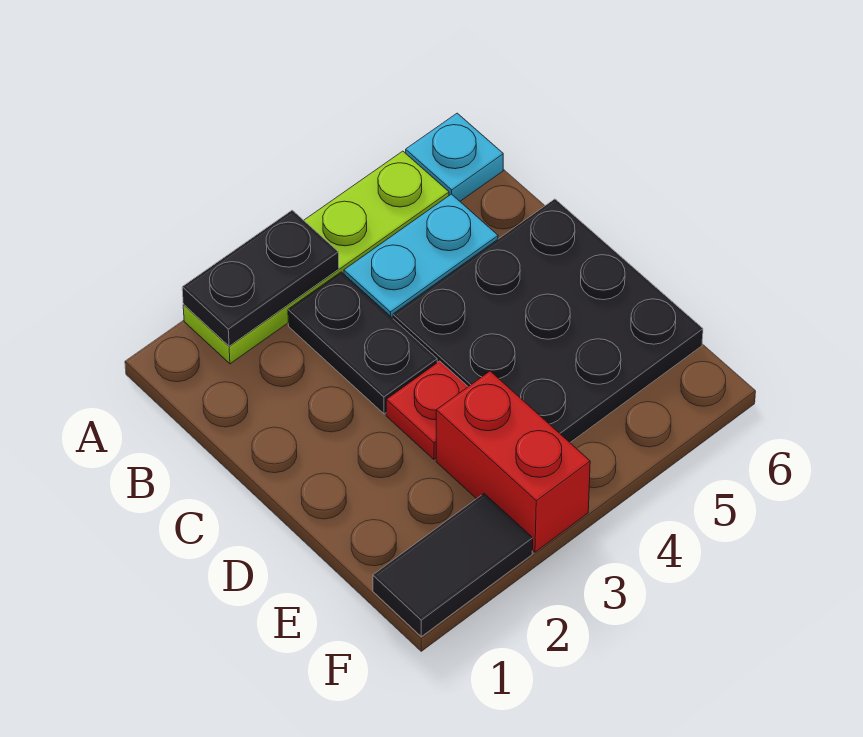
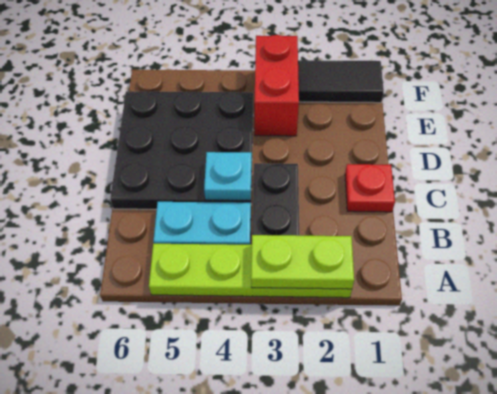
black 1x2 plate [182,210,339,346] -> lime 1x2 plate [251,235,354,289]
cyan 1x1 plate [406,113,503,201] -> cyan 1x1 plate moved to [204,152,252,200]
red 1x1 plate [386,361,468,459] -> red 1x1 plate moved to [345,164,395,212]

